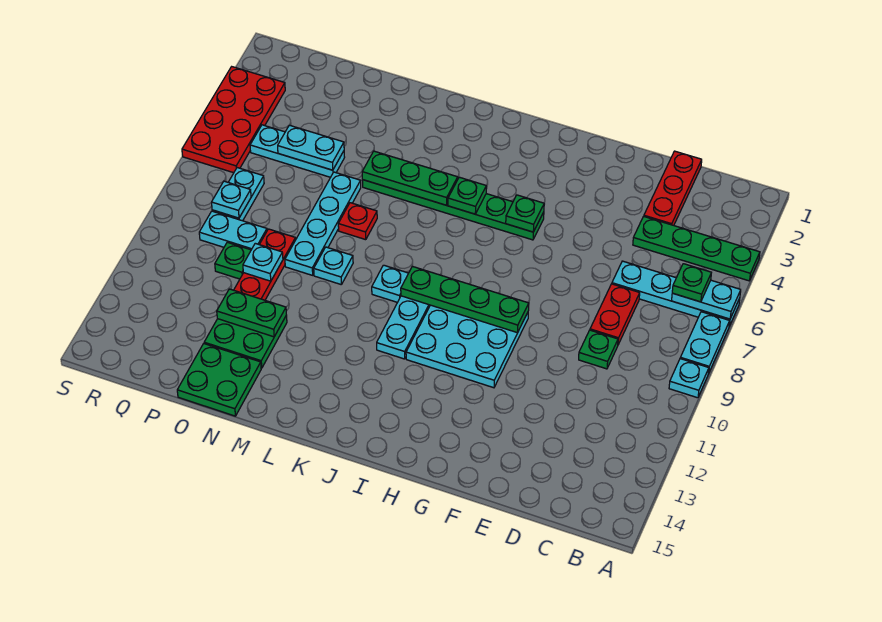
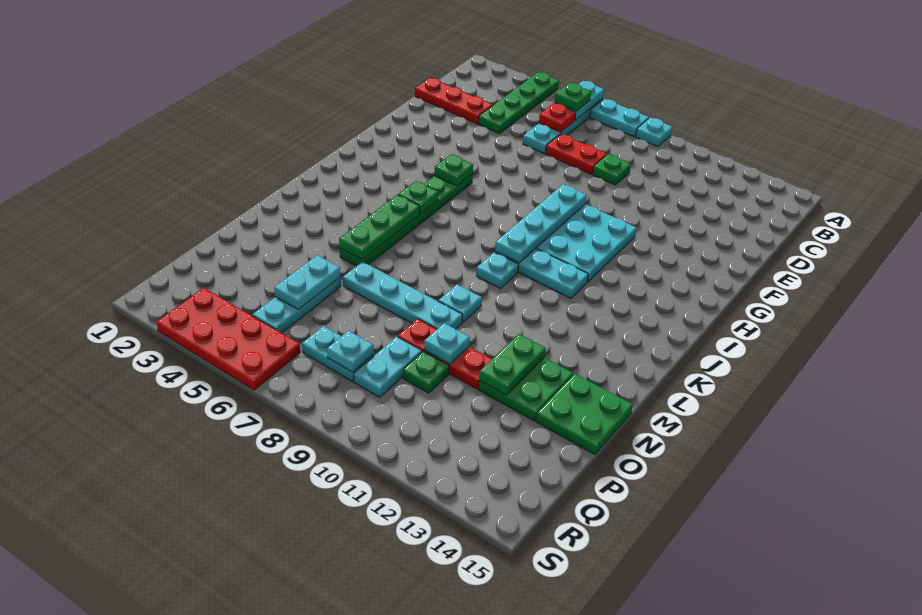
green 1x4 plate [401,266,529,333] -> cyan 1x4 plate [495,184,587,263]
red 1x1 plate [338,203,377,240] -> red 1x1 plate moved to [539,103,576,132]

